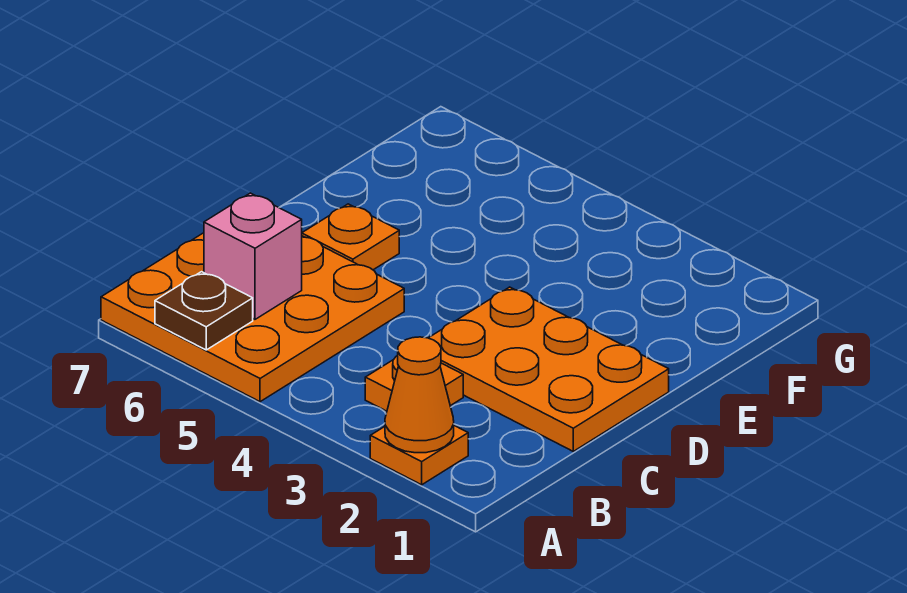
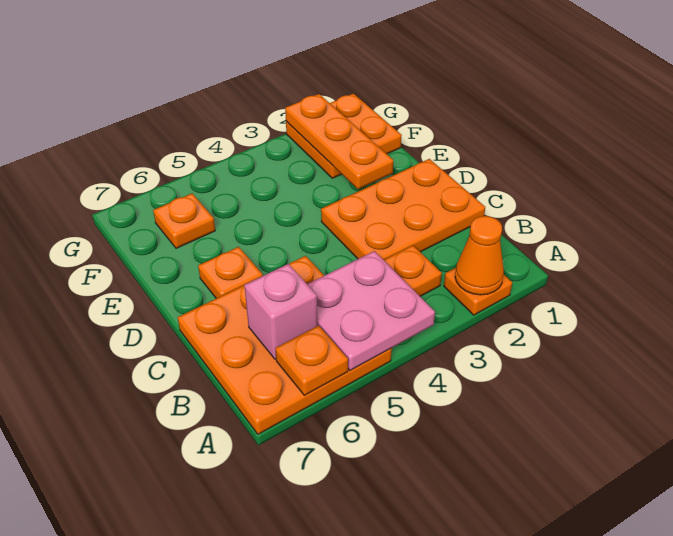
none -> pink 2x2 plate [307,251,435,371]
brown 1x1 plate [155,272,253,350] -> orange 1x1 plate [275,326,348,395]
none -> orange 1x3 plate [285,94,393,189]
none -> orange 2x2 plate [286,94,402,178]
none -> orange 1x1 plate [153,194,215,248]

